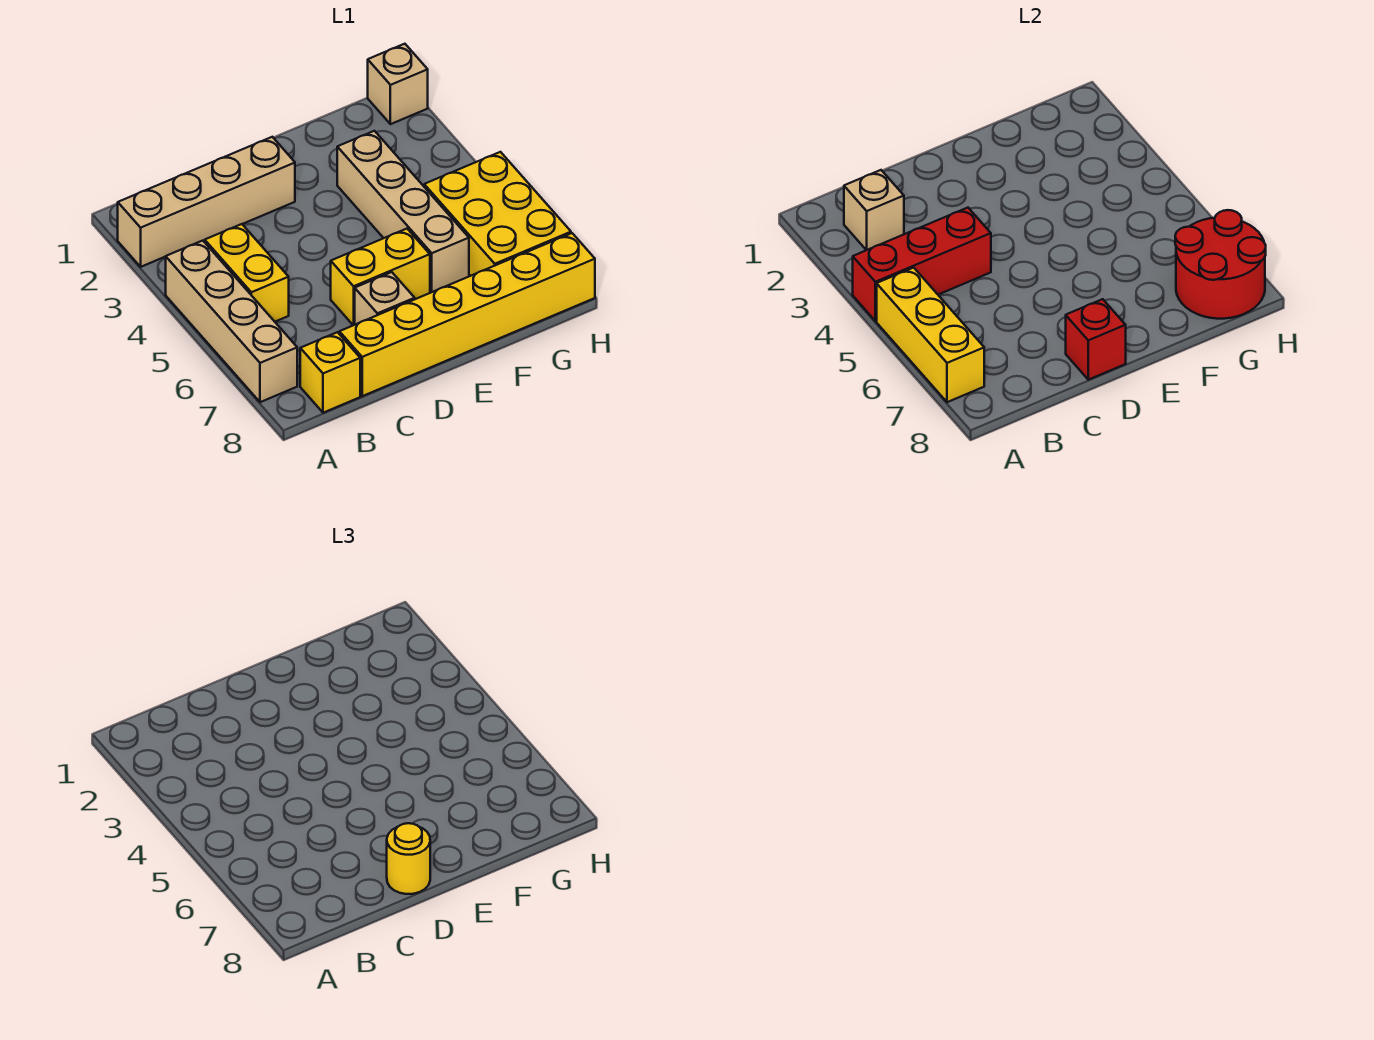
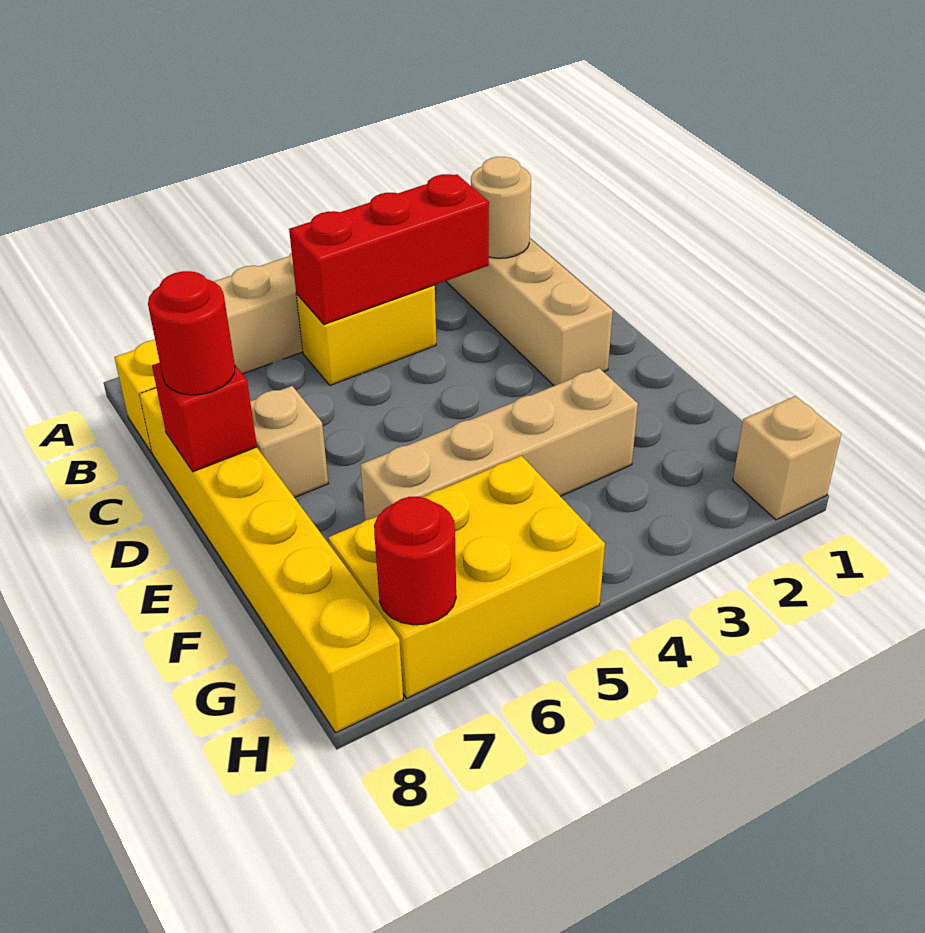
red 1x3 brick [853,208,991,321] -> red 1x3 brick turned to [289,174,489,324]
yellow 1x3 brick [877,268,984,402] -> none
tan 1x1 brick [844,170,904,250] -> tan 1x1 round brick [471,157,531,258]
yellow 1x2 brick [331,229,430,325] -> none
yellow 1x1 round brick [387,823,430,894] -> red 1x1 round brick [148,271,235,395]
red 2x2 round brick [1175,210,1266,319] -> red 1x1 round brick [374,497,456,625]

